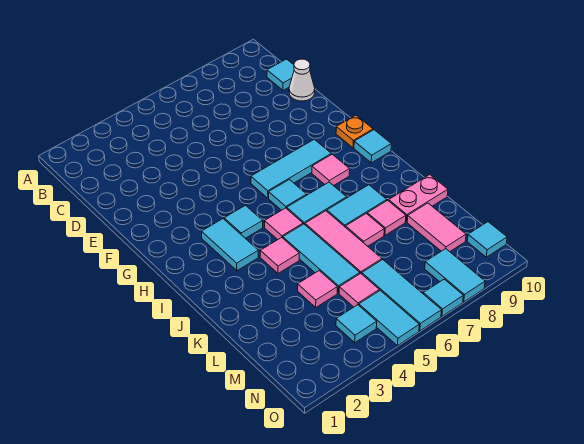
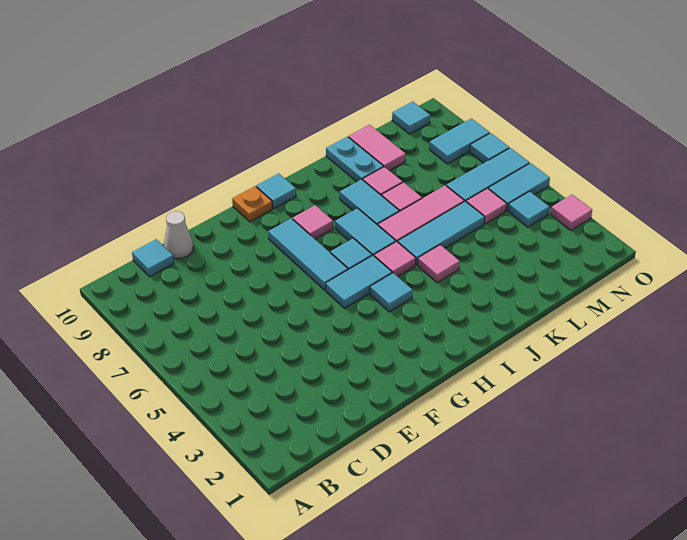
cyan 1x2 tile [202,219,259,271] -> cyan 1x2 tile moved to [326,256,392,308]
pink 1x2 plate [389,175,448,222] -> cyan 1x2 plate [326,137,383,182]
pink 1x1 tile [298,271,337,307] -> pink 1x1 tile moved to [551,195,592,230]
pink 1x2 tile [407,203,466,252] -> pink 1x2 tile turned to [348,125,406,171]

